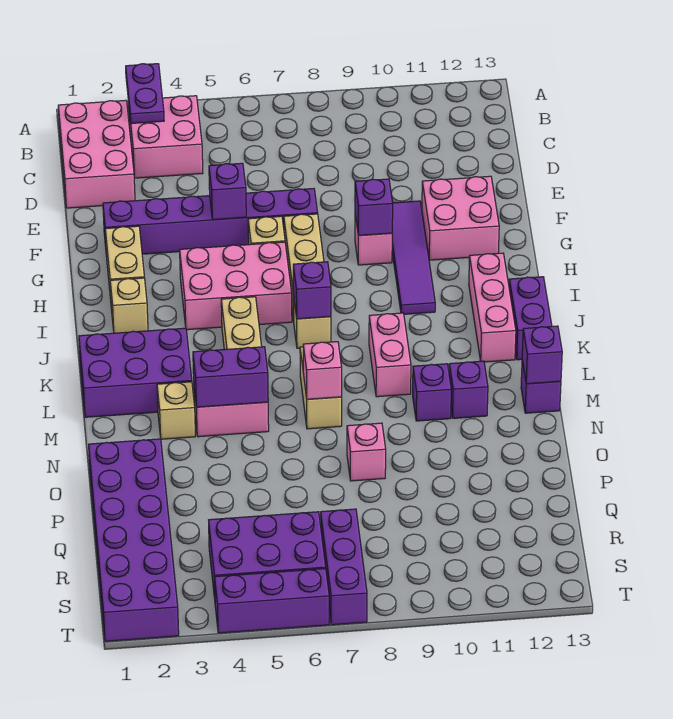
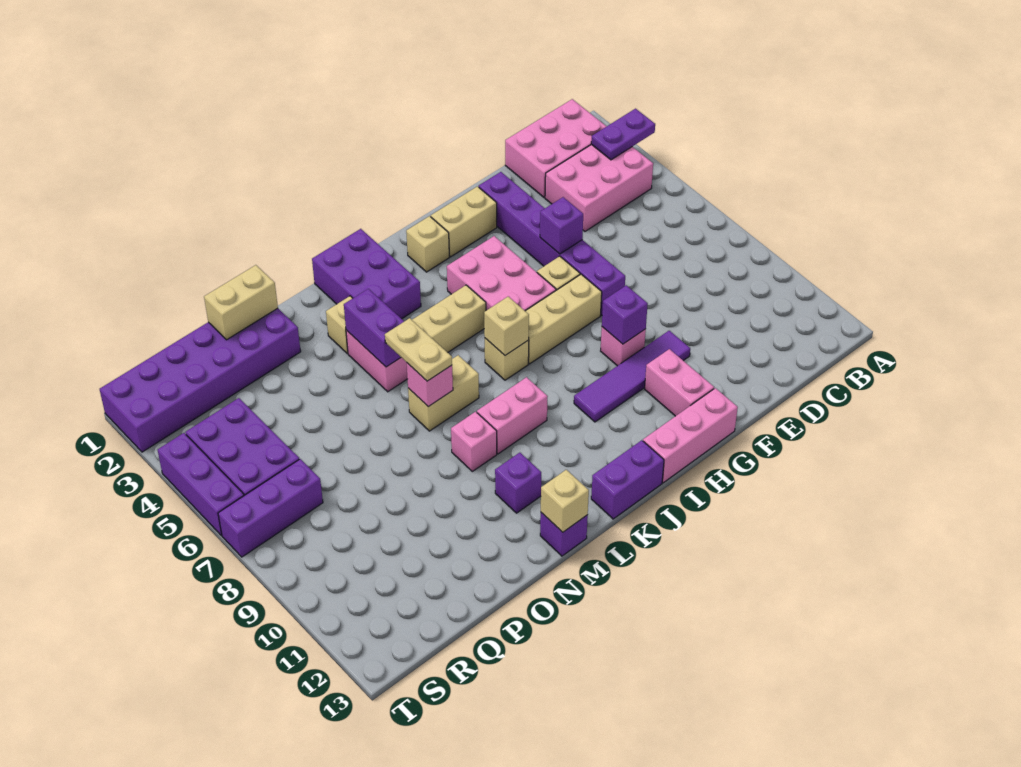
pink 2x2 brick [128,96,203,178] -> pink 2x3 brick [545,144,653,231]
pink 2x2 brick [422,176,499,260] -> pink 1x2 brick [645,349,714,416]
pink 1x3 brick [469,253,516,362] -> pink 1x3 brick moved to [643,388,738,483]
purple 1x1 brick [293,262,331,319] -> tan 1x1 brick [484,297,529,355]
none -> tan 1x2 plate [385,318,452,381]
purple 1x1 brick [413,364,451,421] -> none
purple 1x1 brick [522,326,562,384] -> tan 1x1 brick [541,470,589,532]
none -> tan 1x2 brick [204,265,278,340]
pink 1x1 brick [347,423,386,481] -> pink 1x1 brick moved to [451,412,497,471]

